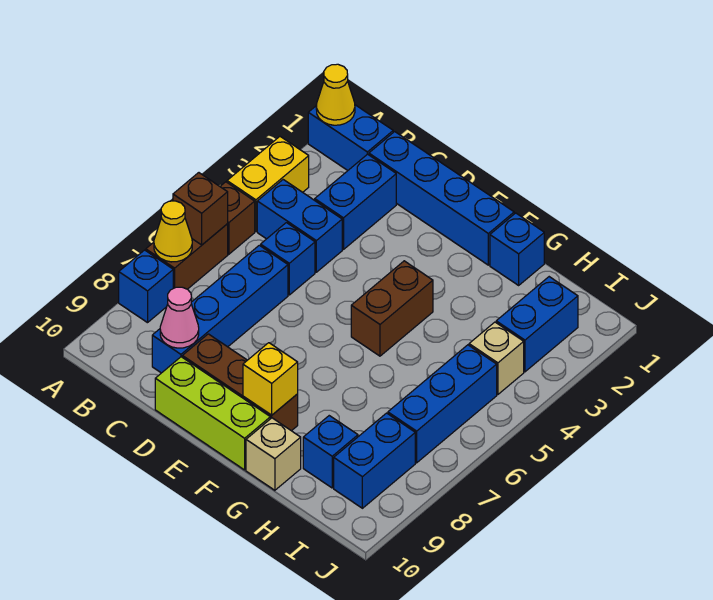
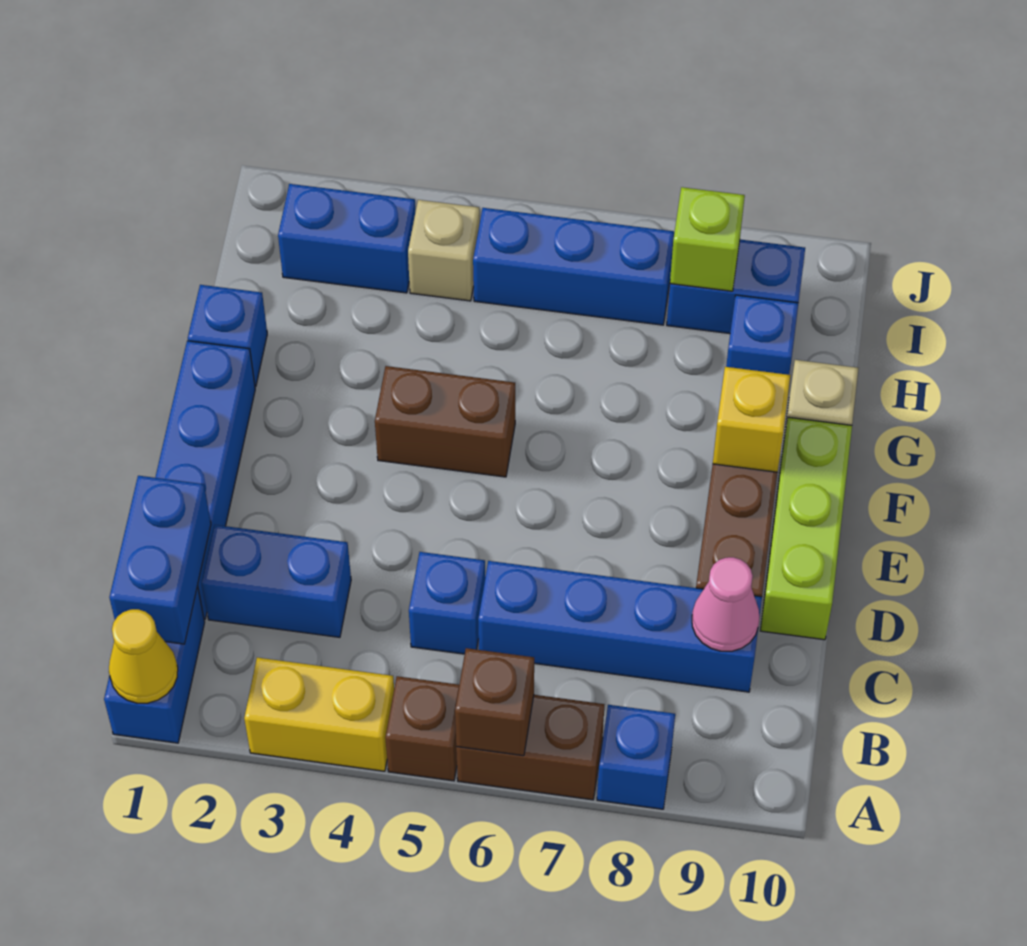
yellow 1x1 cone [154,201,192,262] -> none
blue 1x2 brick [257,180,342,272] -> blue 1x2 brick moved to [109,476,211,644]
none -> lime 1x1 brick [670,187,745,291]

